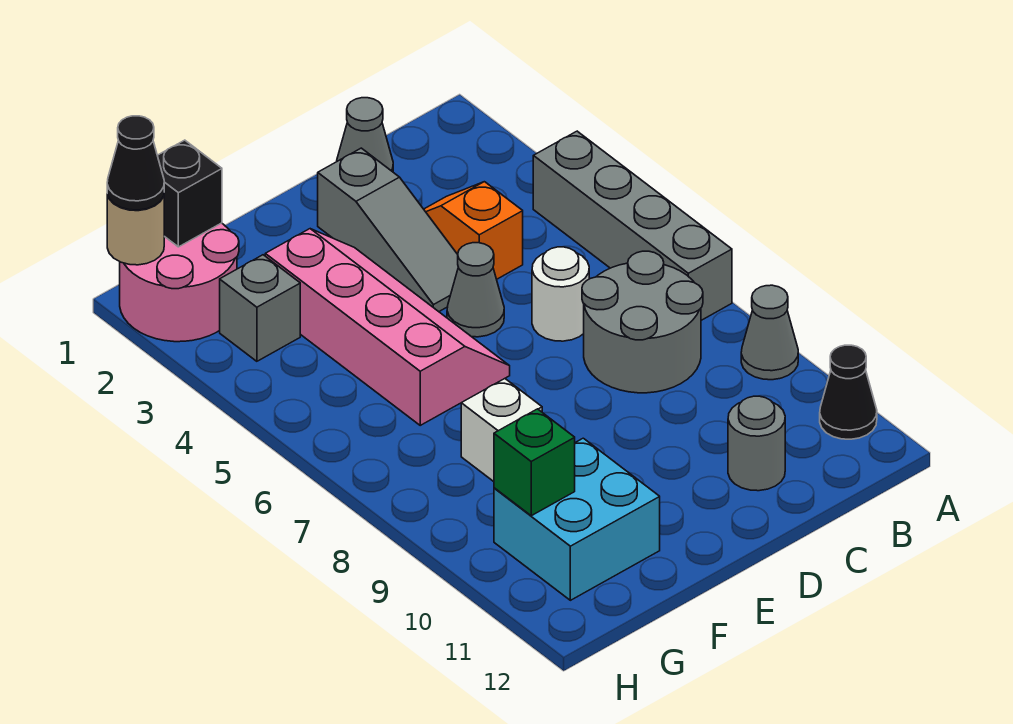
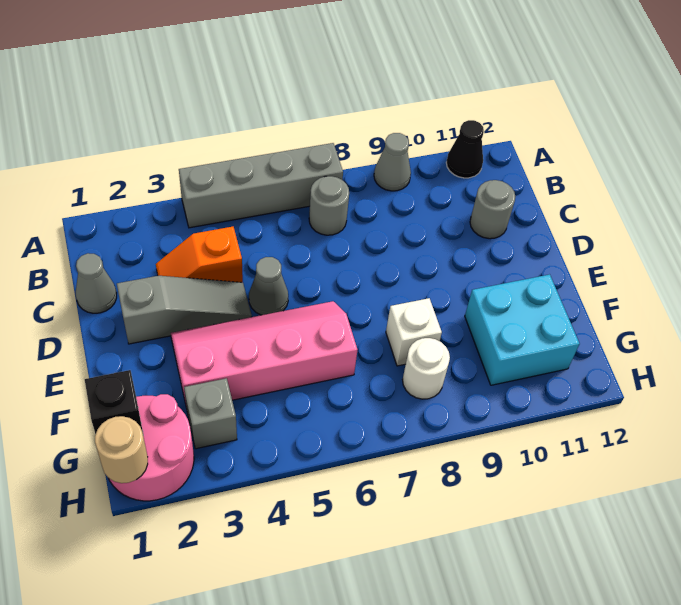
grey 2x2 round brick [582,251,703,393] -> grey 1x1 round brick [309,176,349,235]
white 1x1 round brick [532,247,589,341] -> white 1x1 round brick moved to [403,338,450,399]
green 1x1 brick [494,409,575,516] -> none
black 1x1 cone [107,116,164,210] -> none

